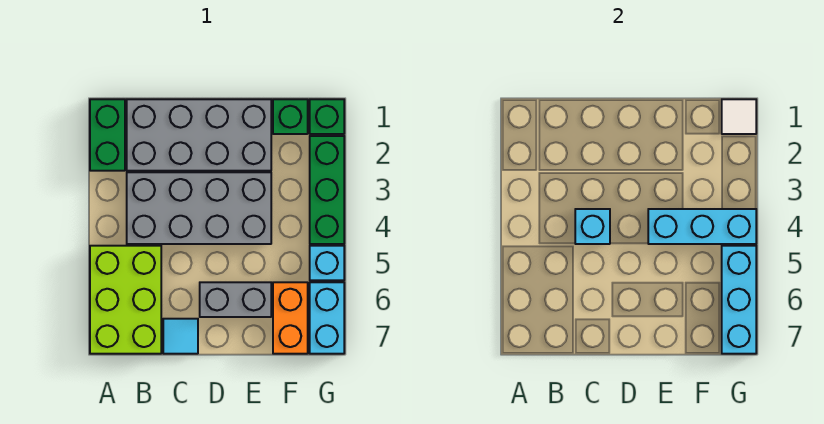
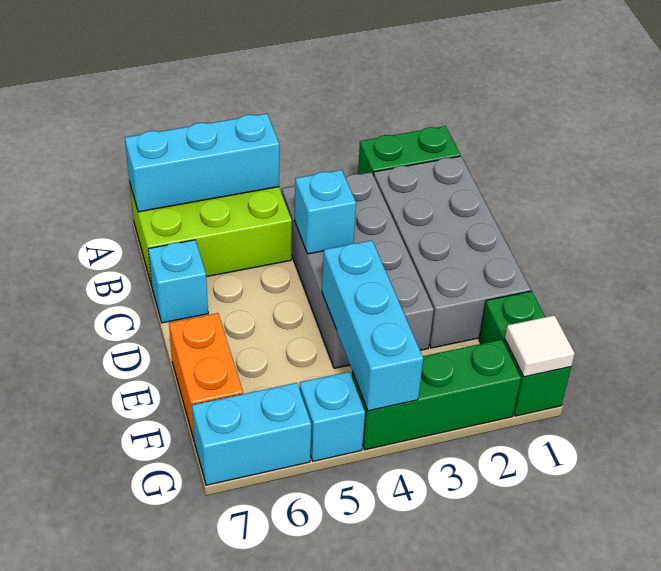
cyan 1x1 tile [163,319,198,354] -> cyan 1x1 brick [148,240,208,323]
grey 1x2 brick [200,282,271,317] -> none
orange 1x2 brick [273,282,308,354] -> orange 1x2 brick turned to [169,313,243,442]
cyan 1x3 brick [722,246,756,354] -> cyan 1x3 brick moved to [125,114,279,212]

